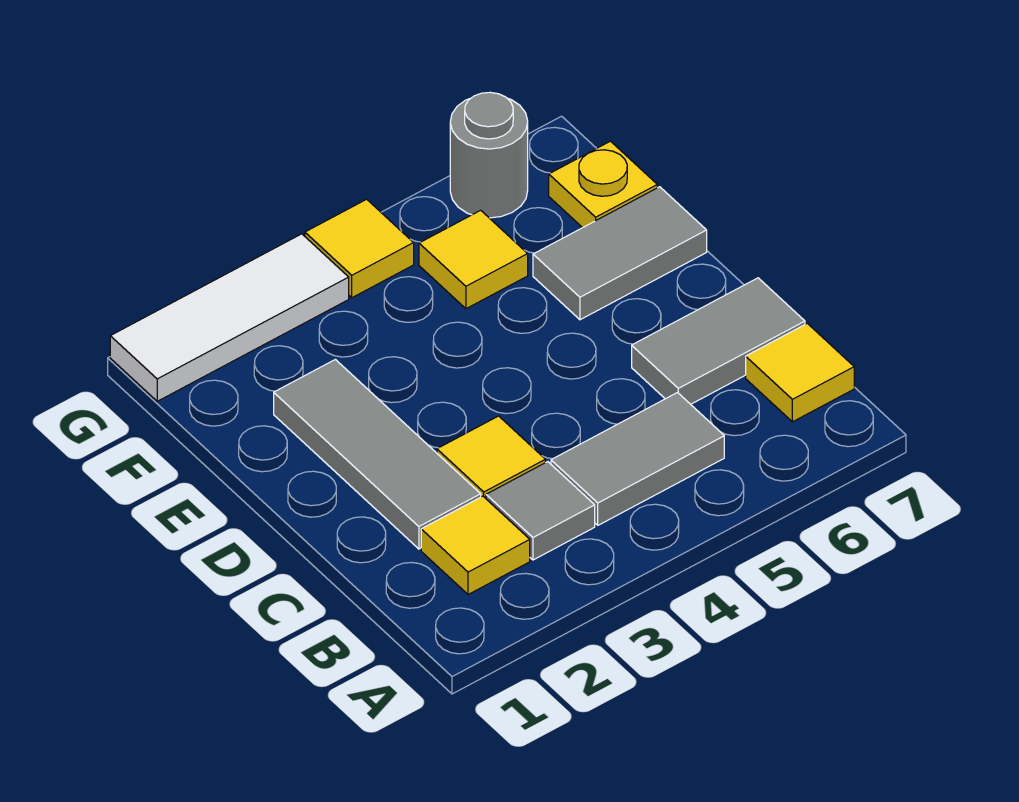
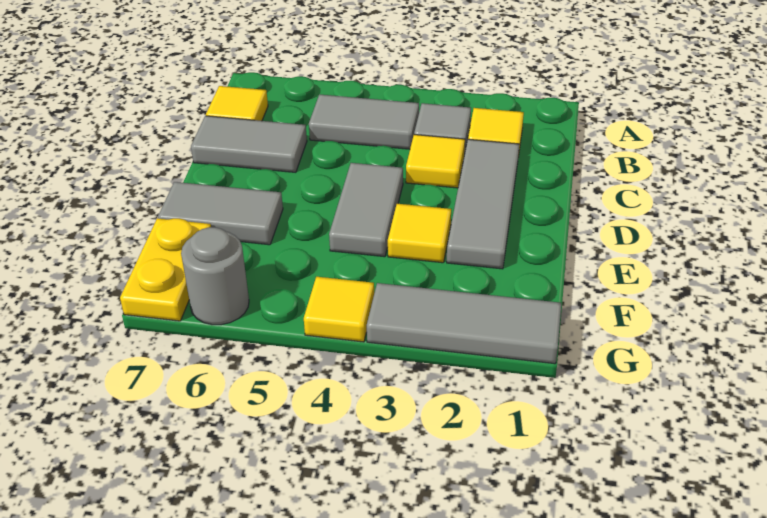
none -> grey 1x2 tile [329,163,403,257]
yellow 1x1 tile [419,210,528,309] -> yellow 1x1 tile moved to [388,204,451,263]
yellow 1x1 plate [549,141,657,228] -> yellow 1x2 plate [120,218,211,321]
white 1x3 tile [110,234,349,401] -> grey 1x3 tile [367,283,561,364]

